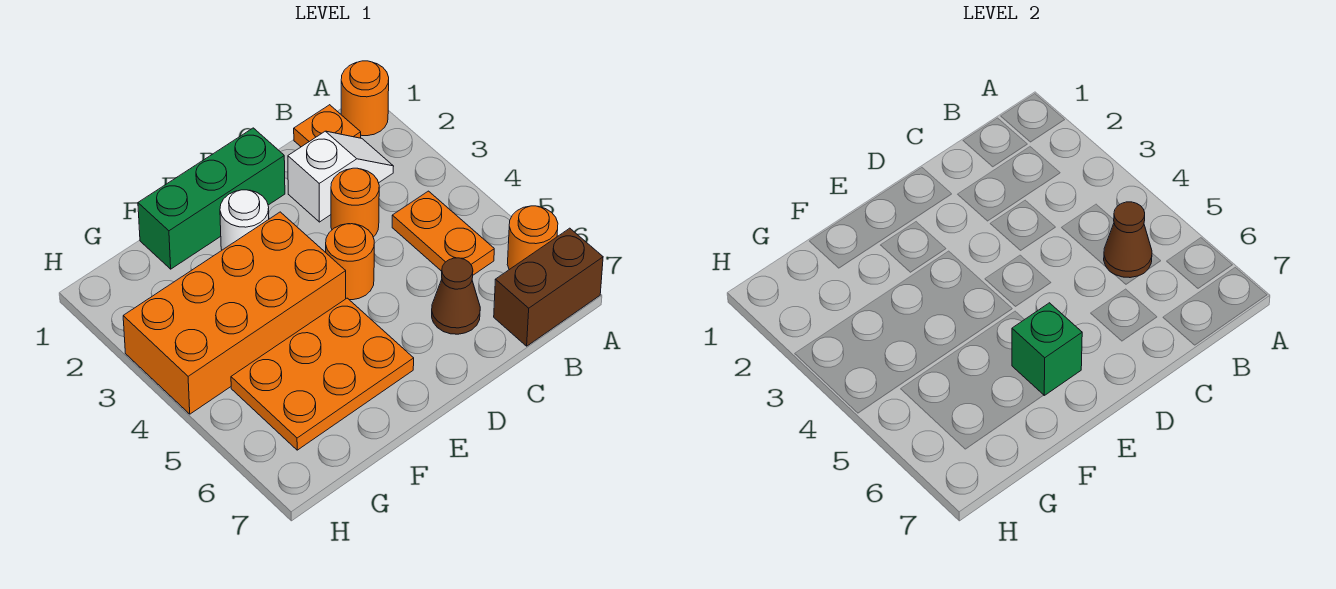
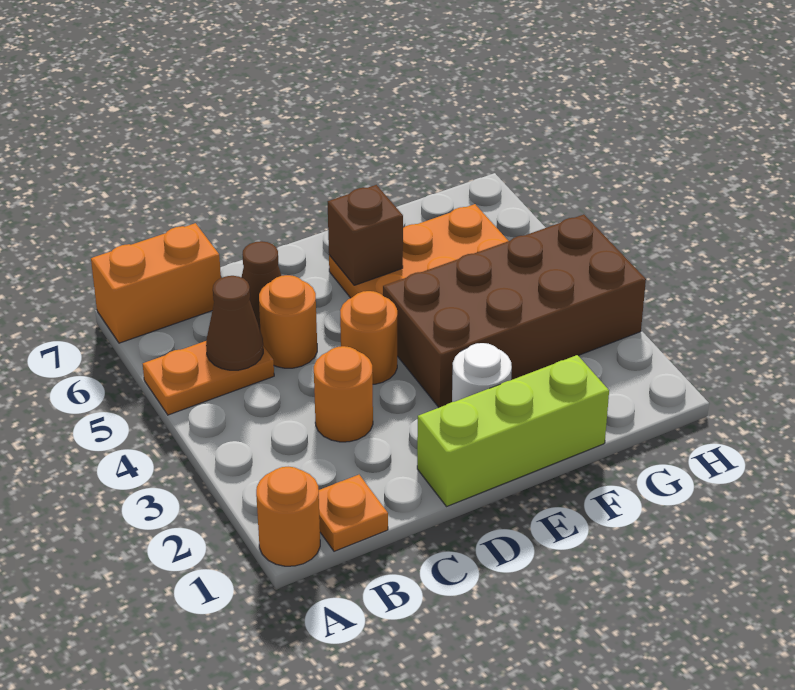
orange 1x1 round brick [507,206,558,270] -> orange 1x1 round brick moved to [259,275,317,368]
brown 1x2 brick [494,228,603,346] -> orange 1x2 brick [91,223,221,343]
white 1x2 slope [288,131,394,222] -> none
orange 1x2 plate [392,191,494,275] -> orange 1x2 plate turned to [143,341,274,415]
green 1x3 brick [138,128,285,269] -> lime 1x3 brick [417,355,609,507]
orange 2x4 brick [123,212,346,414] -> brown 2x4 brick [383,214,646,407]
green 1x1 brick [1012,303,1082,395] -> brown 1x1 brick [328,185,403,285]

